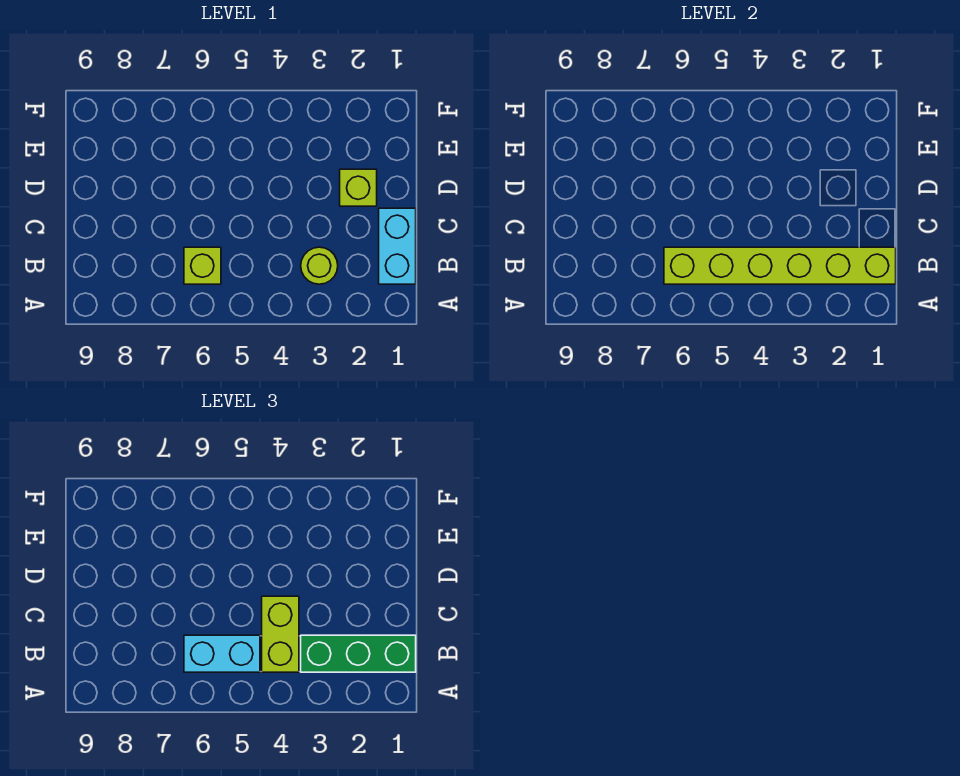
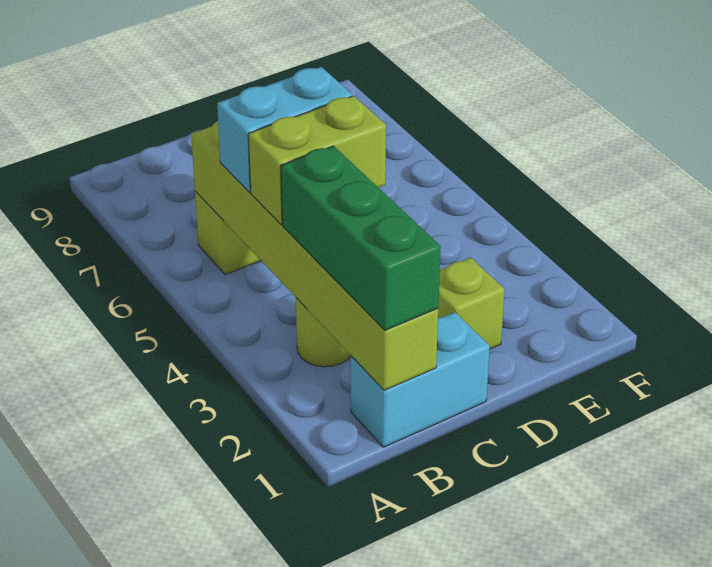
cyan 1x2 brick [184,635,260,672] -> cyan 1x2 brick turned to [217,67,352,192]

